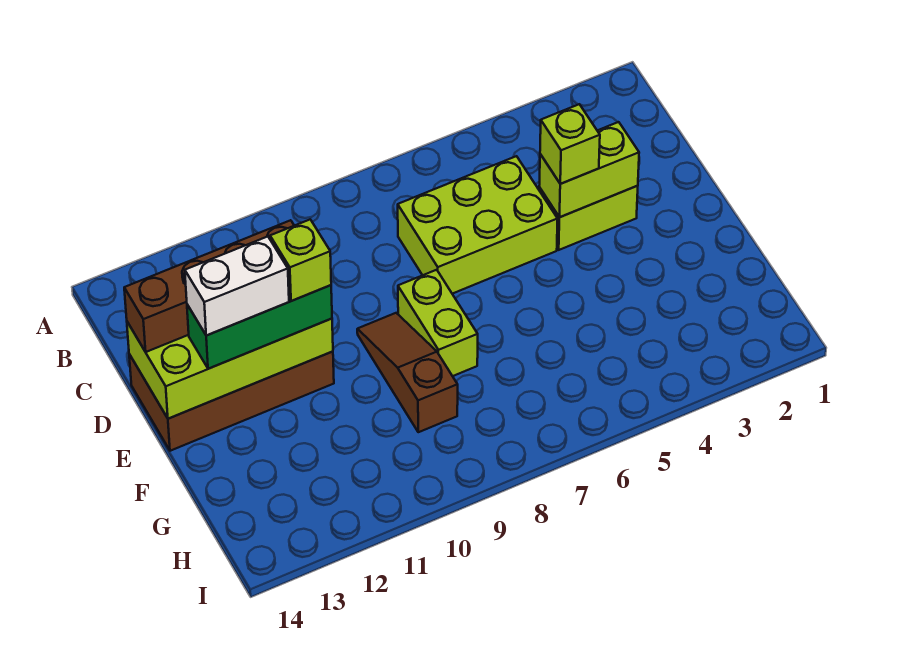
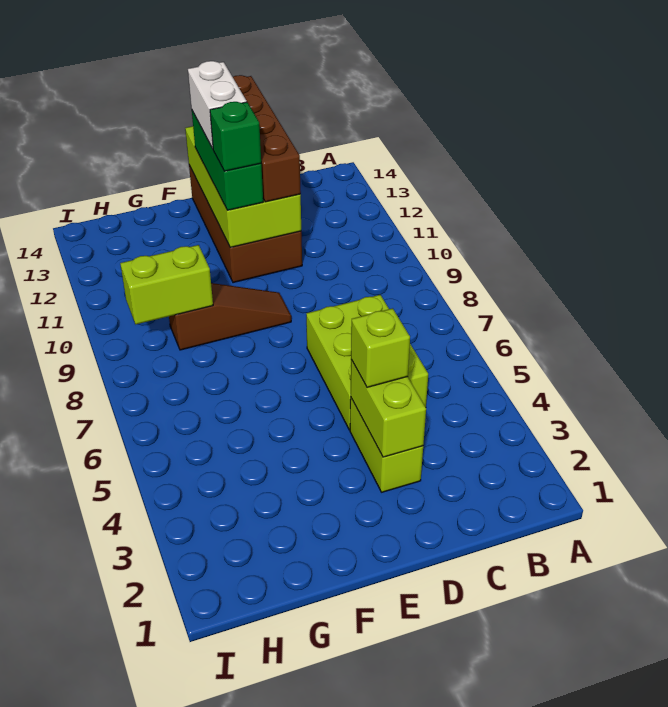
lime 1x2 brick [398,270,478,376] -> lime 1x2 brick moved to [120,245,213,324]
lime 1x1 brick [270,220,331,301] -> green 1x1 brick [210,102,261,171]

